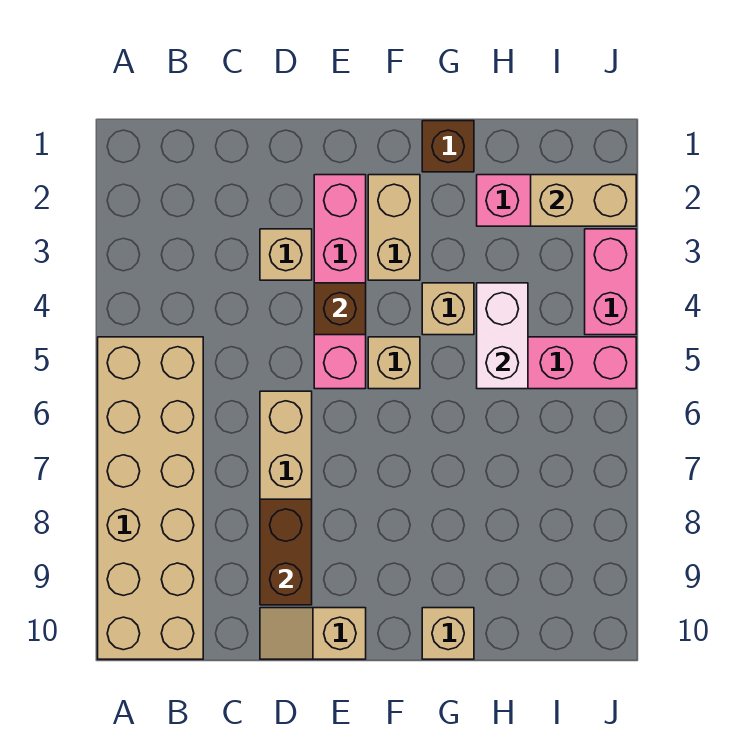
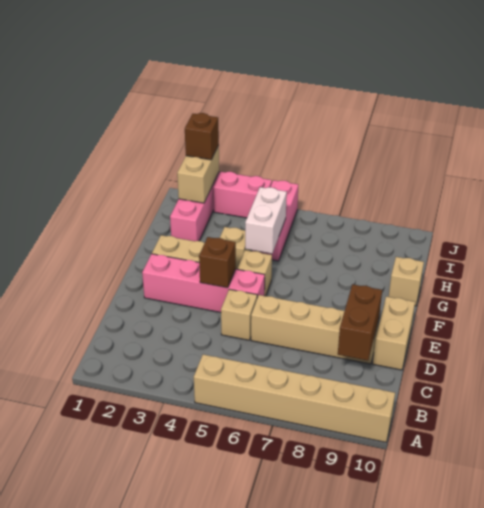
tan 2x6 brick [98,337,203,659] -> tan 1x6 brick [194,354,395,442]
tan 1x1 brick [260,229,312,280] -> tan 1x1 brick moved to [221,289,257,340]
brown 1x2 brick [260,499,312,605] -> brown 1x2 brick turned to [338,284,382,360]
tan 1x2 slope [260,608,366,659] -> tan 1x2 brick [373,297,415,370]
brown 1x1 brick [422,121,474,172] -> brown 1x1 brick moved to [185,113,219,160]
white 1x2 brick [477,283,528,389] -> white 1x2 brick turned to [245,187,287,254]

